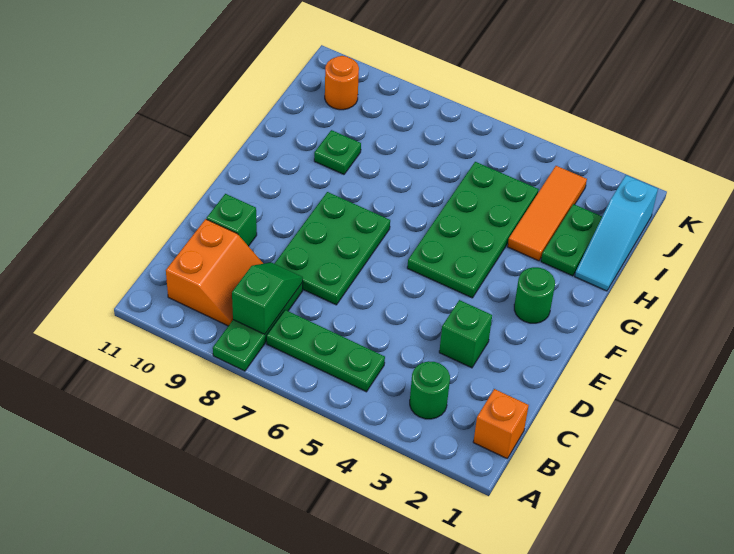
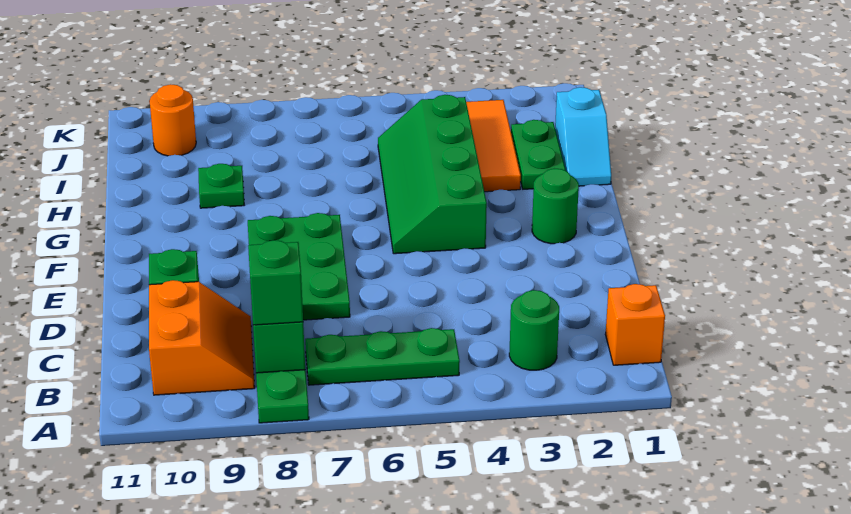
green 1x1 brick [439,300,492,368] -> green 1x1 brick moved to [248,240,303,325]
green 2x4 plate [407,162,539,298] -> green 2x4 slope [378,95,487,254]
cyan 1x3 slope [575,175,658,291] -> cyan 1x2 slope [555,87,611,186]

